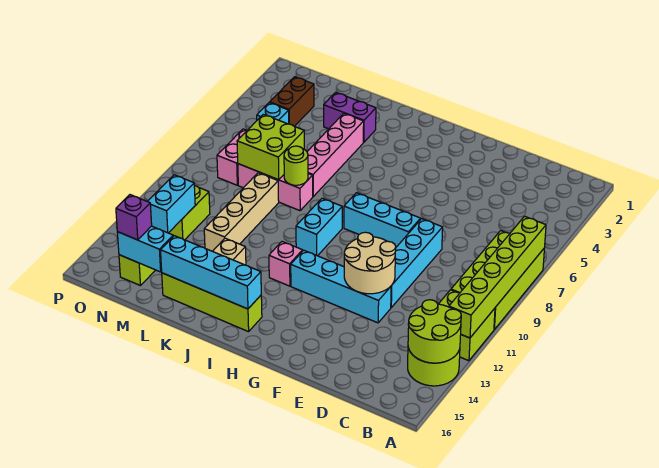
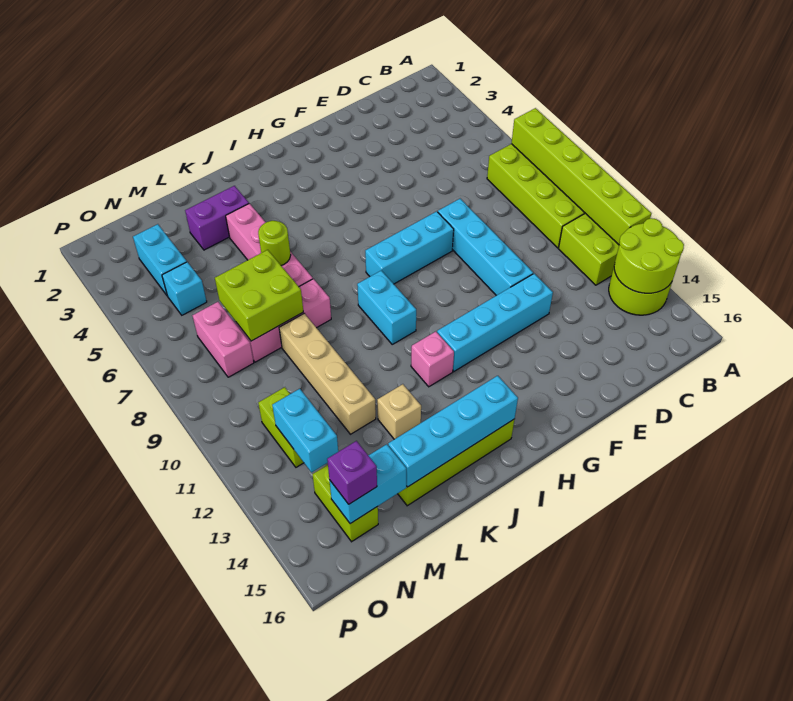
tan 2x2 round brick [344,232,396,294] -> none
lime 1x1 round brick [284,146,308,185] -> lime 1x1 round brick moved to [258,221,291,265]
brown 1x2 brick [270,77,314,126] -> cyan 1x2 brick [133,224,187,295]

